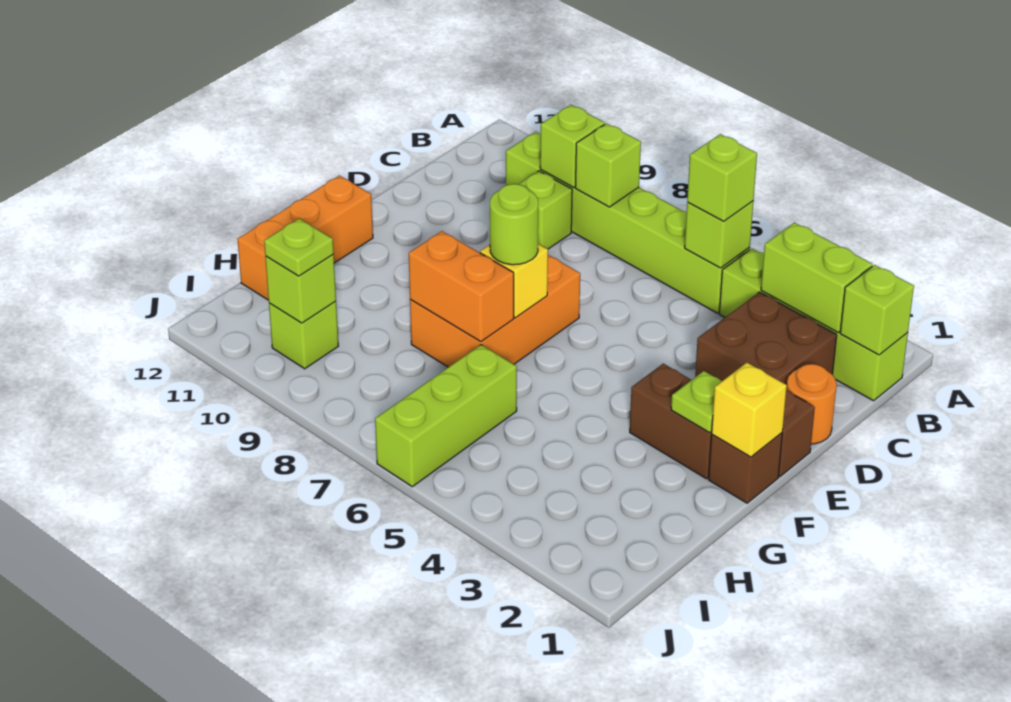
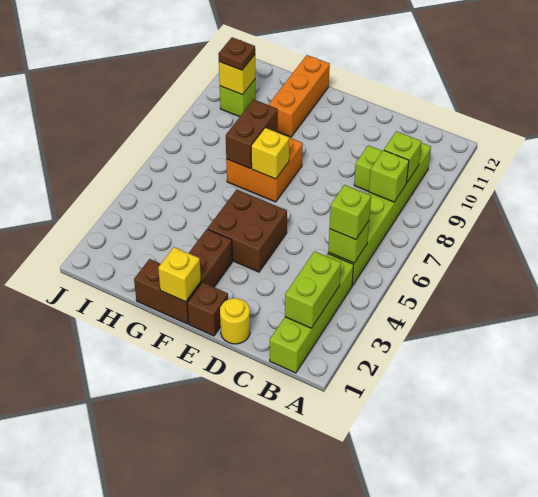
lime 1x1 brick [840,265,914,355] -> none
brown 2x2 brick [695,292,837,389] -> brown 2x2 brick moved to [208,190,287,272]
orange 1x1 round brick [786,364,837,444] -> yellow 1x1 round brick [220,298,250,344]
orange 2x3 brick [410,255,580,367] -> orange 2x2 brick [226,138,303,202]
brown 1x1 brick [709,433,782,503] -> brown 1x2 brick [134,259,201,324]
lime 1x1 plate [671,371,722,433] -> none
lime 1x1 round brick [490,184,538,265] -> none
orange 1x3 brick [238,176,373,300] -> orange 1x3 brick turned to [268,55,330,137]
orange 1x2 brick [409,231,514,342] -> brown 1x2 brick [226,99,278,168]
lime 1x3 brick [375,345,517,487] -> none
lime 1x1 brick [265,255,336,323] -> yellow 1x1 brick [219,55,255,95]
lime 1x1 plate [264,219,334,276] -> brown 1x1 plate [218,37,255,70]

